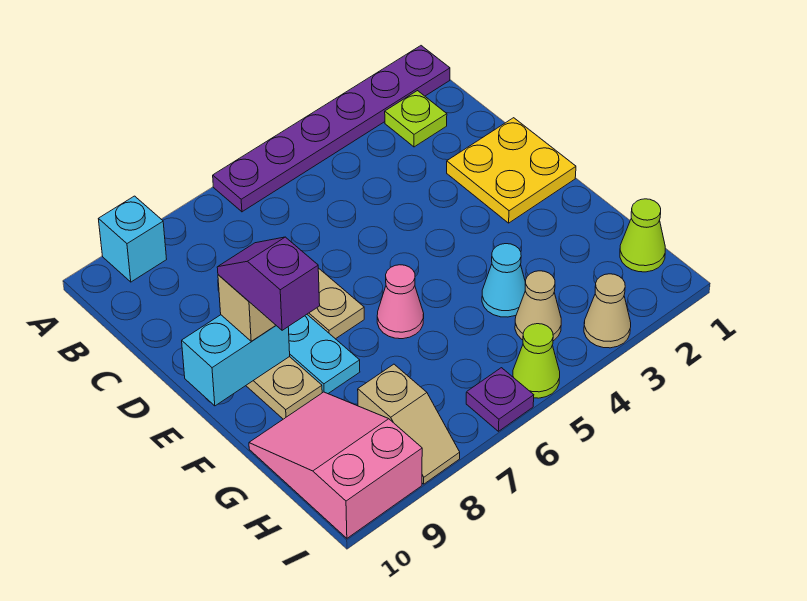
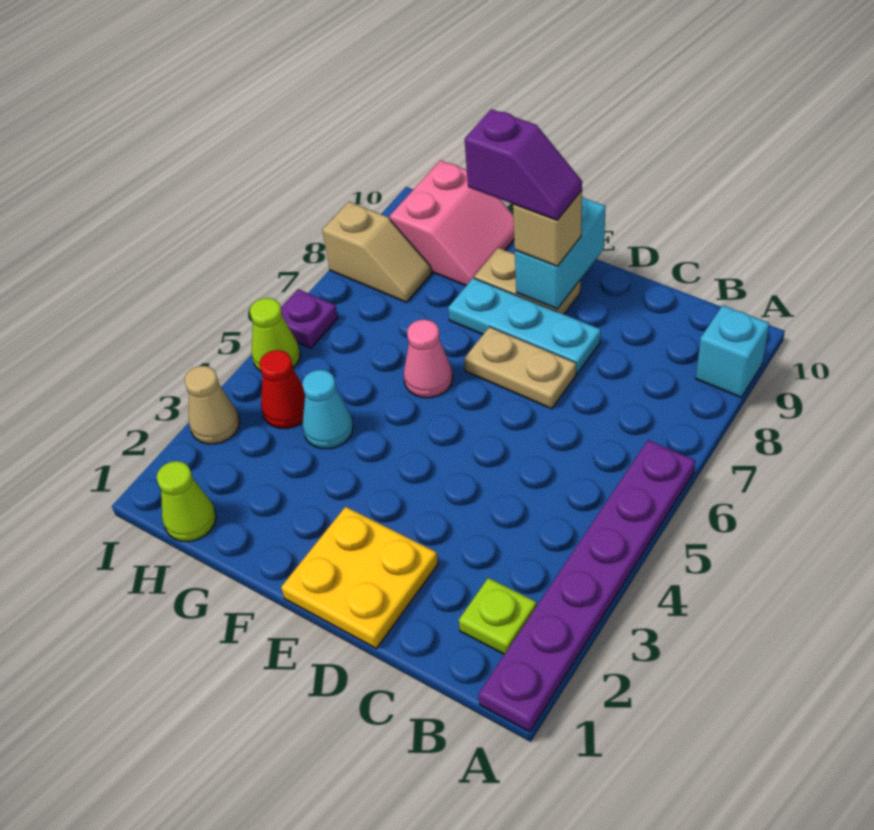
pink 2x3 slope [249,392,422,538] -> pink 2x2 slope [390,160,514,286]
tan 1x1 cone [515,271,561,341] -> red 1x1 cone [259,350,305,429]
tan 1x2 slope [358,364,460,484] -> tan 1x2 slope turned to [322,202,431,302]

